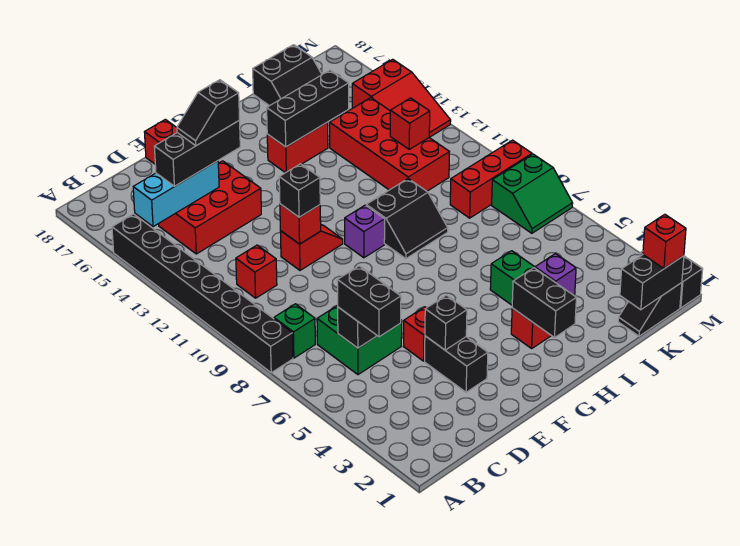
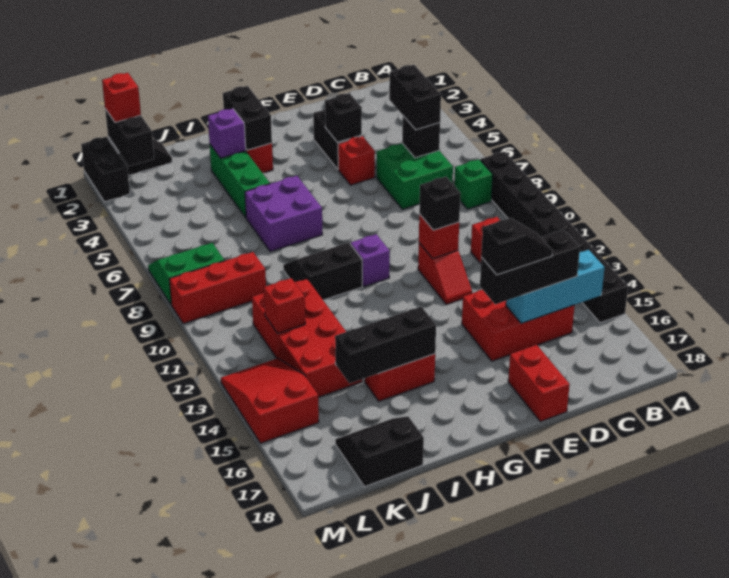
red 1x2 slope [280,225,343,270] -> red 1x2 slope turned to [418,243,472,304]
none -> purple 2x2 brick [245,176,322,252]
black 1x2 brick [620,255,684,310] -> black 1x2 brick turned to [105,109,154,166]

